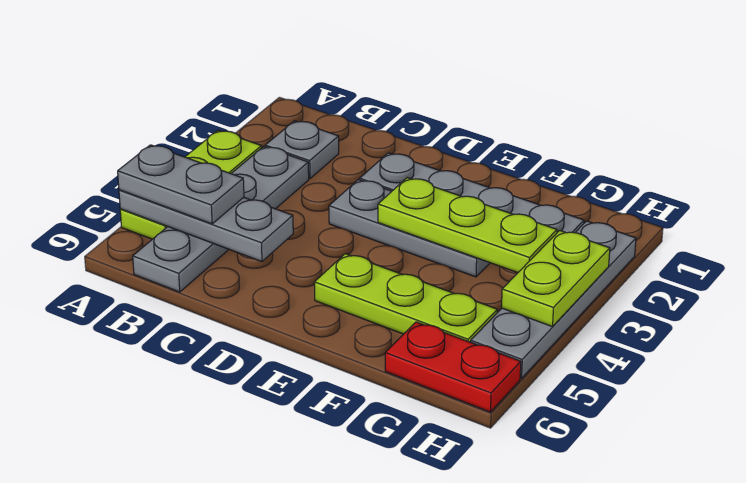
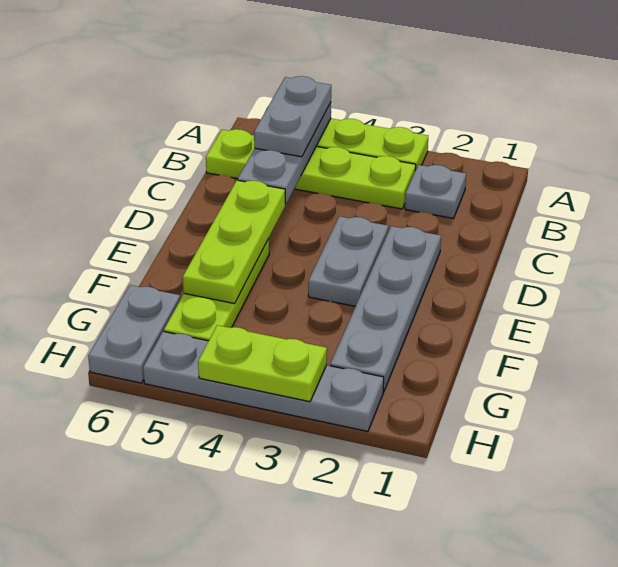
grey 1x4 plate [133,147,309,292] -> lime 1x4 plate [206,129,416,209]
grey 1x3 plate [329,180,490,277] -> grey 1x2 plate [308,216,389,306]
lime 1x3 plate [378,178,557,272] -> lime 1x3 plate moved to [183,180,285,304]
red 1x2 plate [385,322,521,412] -> grey 1x2 plate [88,285,180,383]

